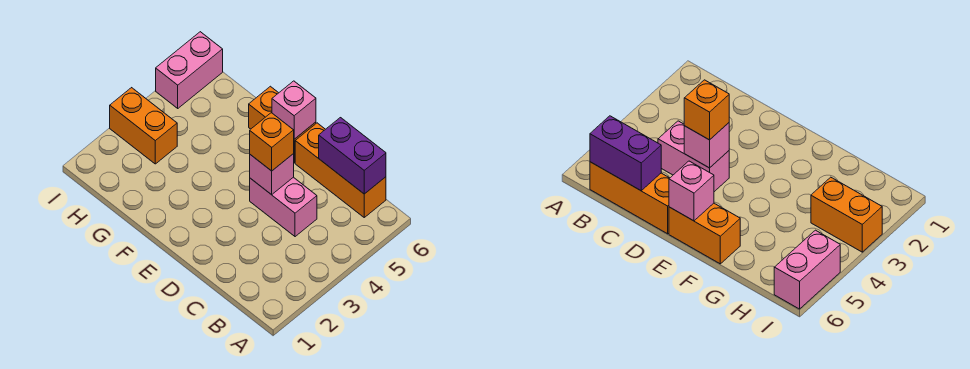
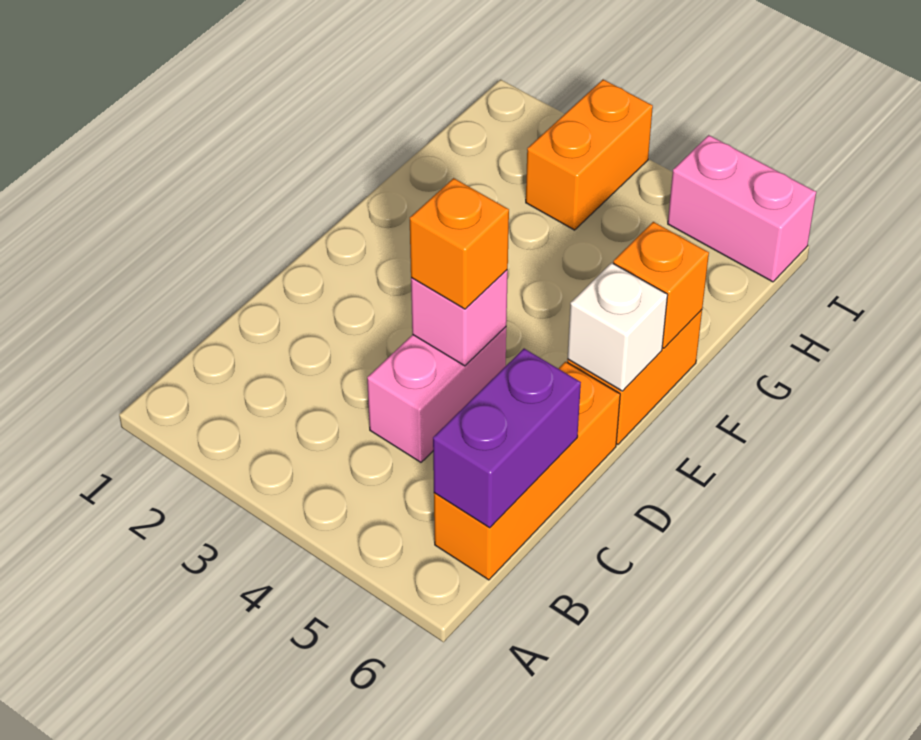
pink 1x1 brick [272,81,316,139] -> white 1x1 brick [568,263,668,391]
none -> orange 1x1 brick [613,222,709,348]

